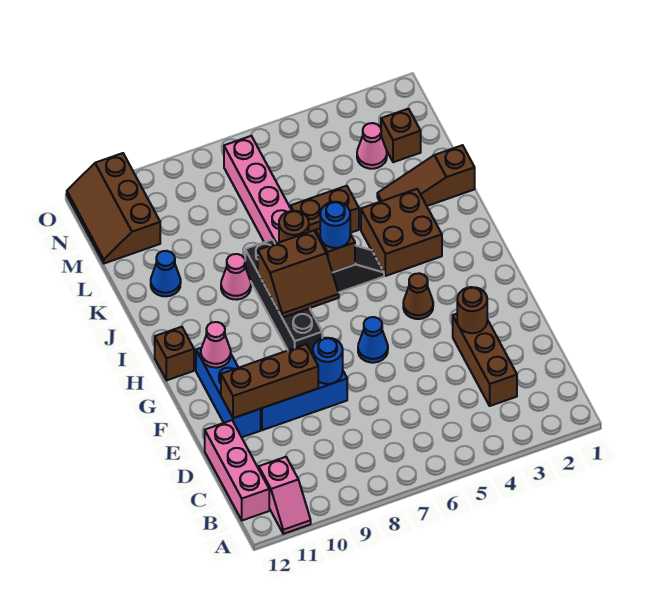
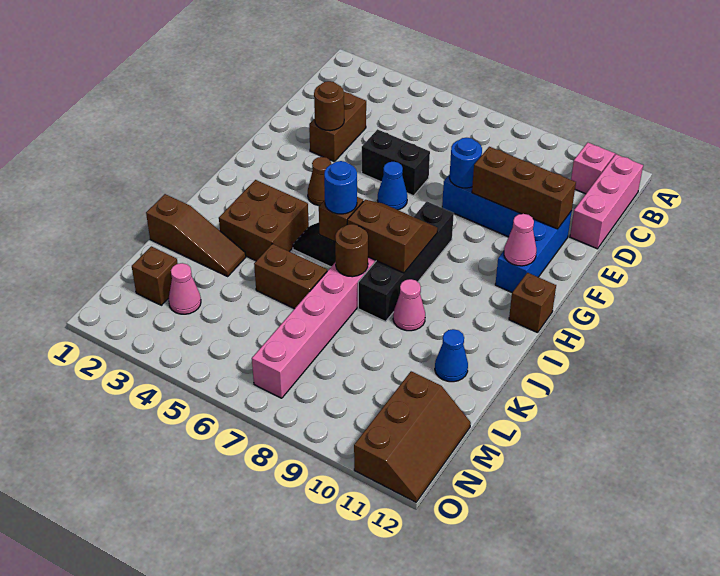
brown 1x3 brick [453,314,517,406] -> brown 1x2 brick [309,92,366,162]
none -> black 1x2 brick [362,129,430,196]

